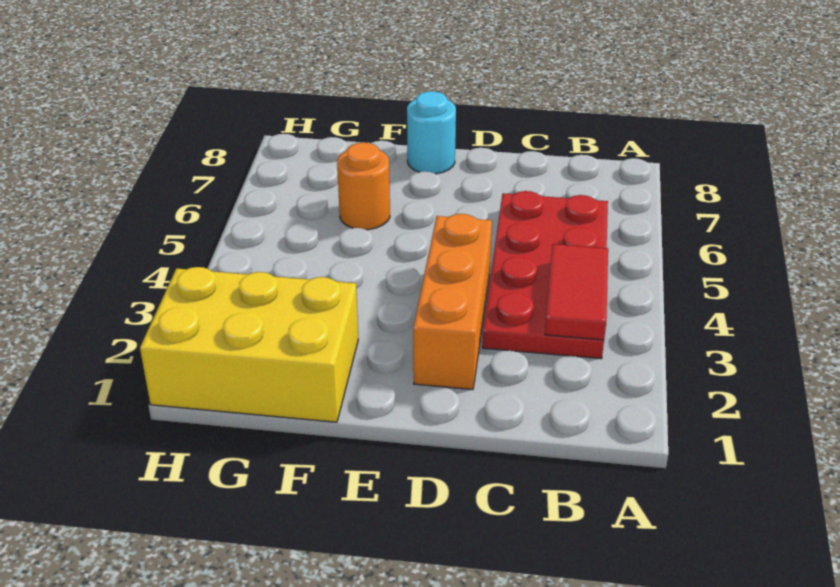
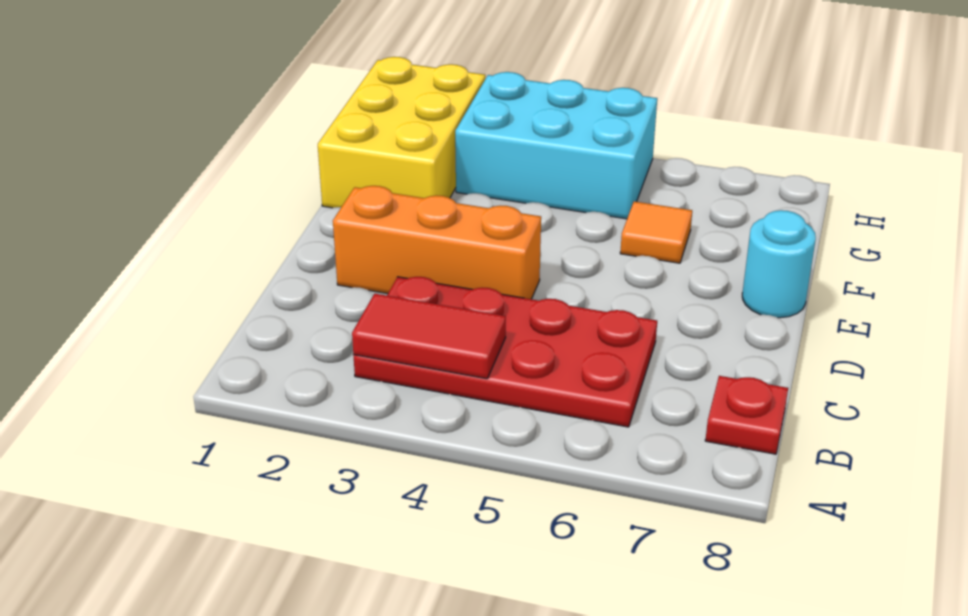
none -> red 1x1 plate [705,376,788,454]
orange 1x1 round brick [337,143,390,230] -> orange 1x1 tile [620,201,692,263]
none -> cyan 2x3 brick [455,72,657,219]

